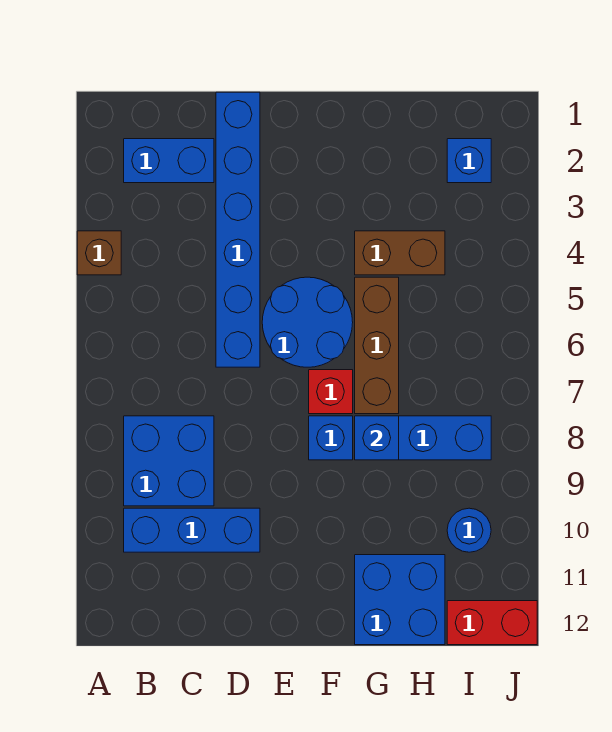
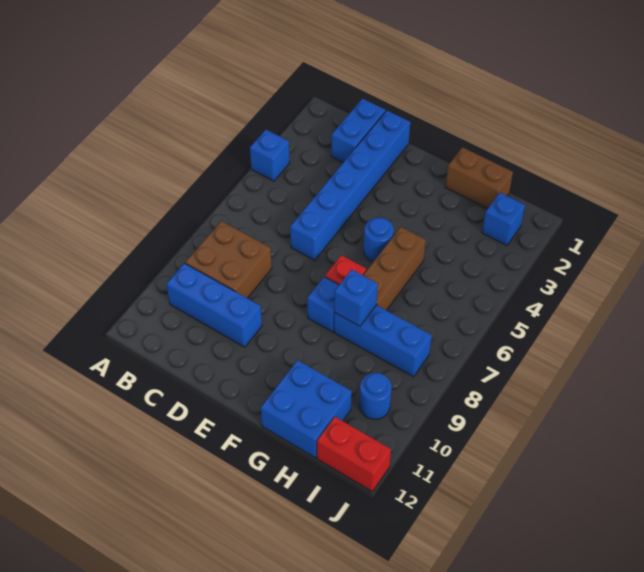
brown 1x1 brick [77,231,121,275] -> blue 1x1 brick [250,130,290,181]
blue 1x2 brick [124,139,214,183] -> blue 1x2 brick turned to [331,98,386,162]
blue 2x2 brick [124,416,214,506] -> brown 2x2 brick [185,221,272,298]
blue 2x2 round brick [262,277,353,367] -> blue 1x1 round brick [364,218,394,262]
brown 1x2 brick [355,231,445,275] -> brown 1x2 brick moved to [445,147,513,209]

